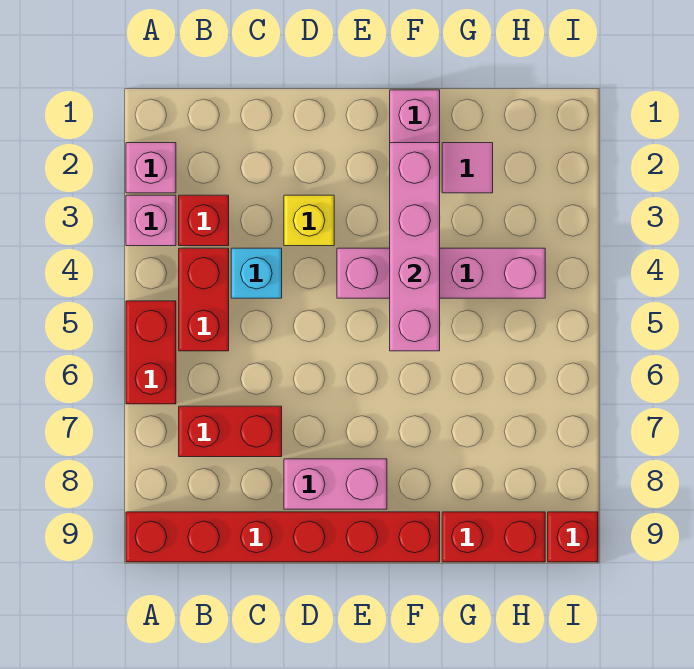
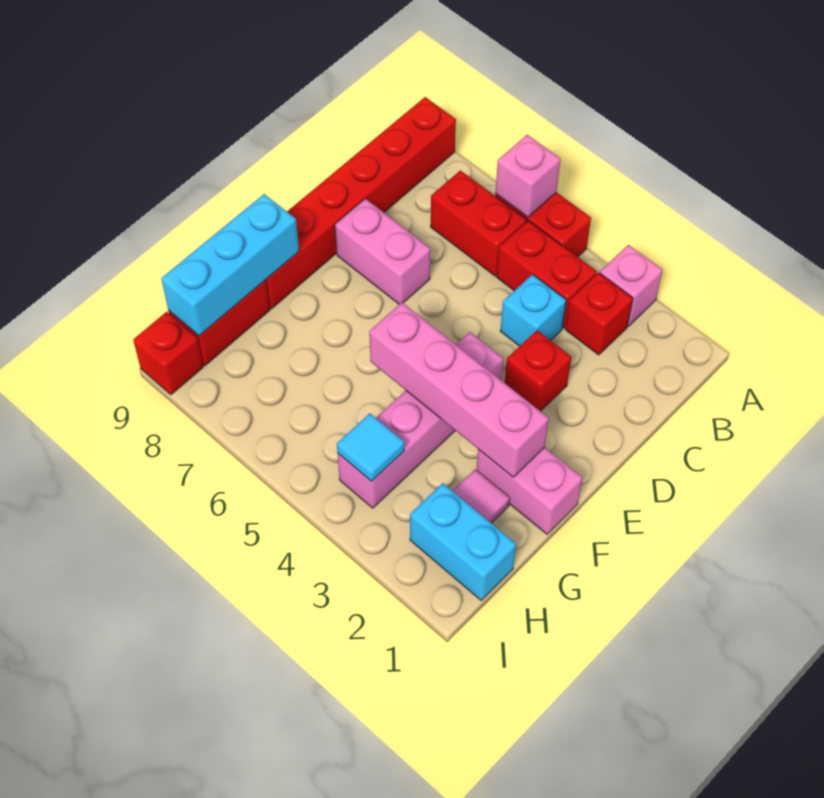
pink 1x1 brick [126,143,176,193] -> pink 1x1 brick moved to [495,135,560,217]
red 1x2 brick [179,406,282,457] -> red 1x2 brick turned to [431,170,526,276]
yellow 1x1 brick [284,195,334,246] -> red 1x1 brick [505,330,571,411]
pink 1x2 brick [284,459,387,509] -> pink 1x2 brick turned to [335,199,430,304]
none -> cyan 1x3 brick [161,194,299,336]
none -> cyan 1x2 brick [410,483,516,600]
none -> cyan 1x1 tile [337,413,404,481]

